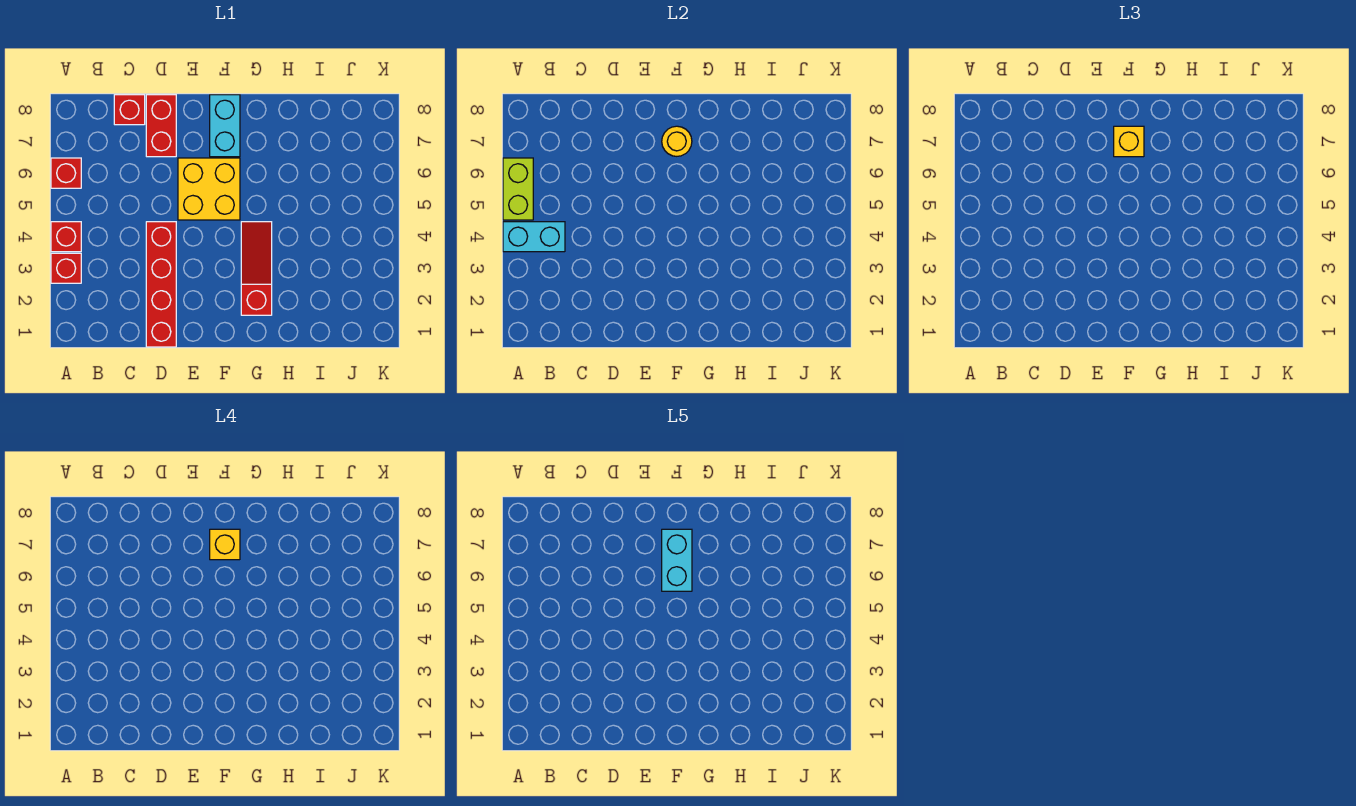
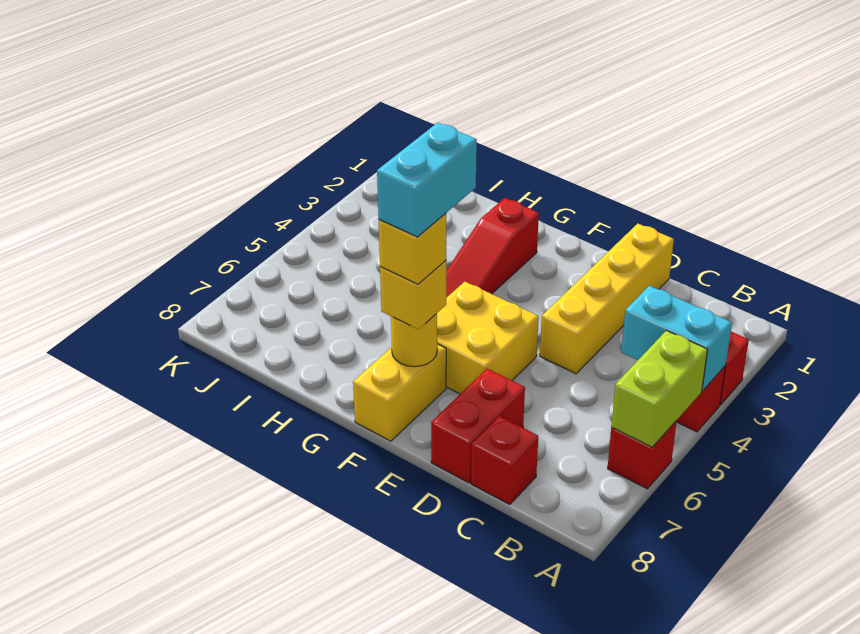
red 1x4 brick [146,222,176,347] -> yellow 1x4 brick [540,224,674,374]
cyan 1x2 brick [210,95,240,157] -> yellow 1x2 brick [353,344,446,441]

